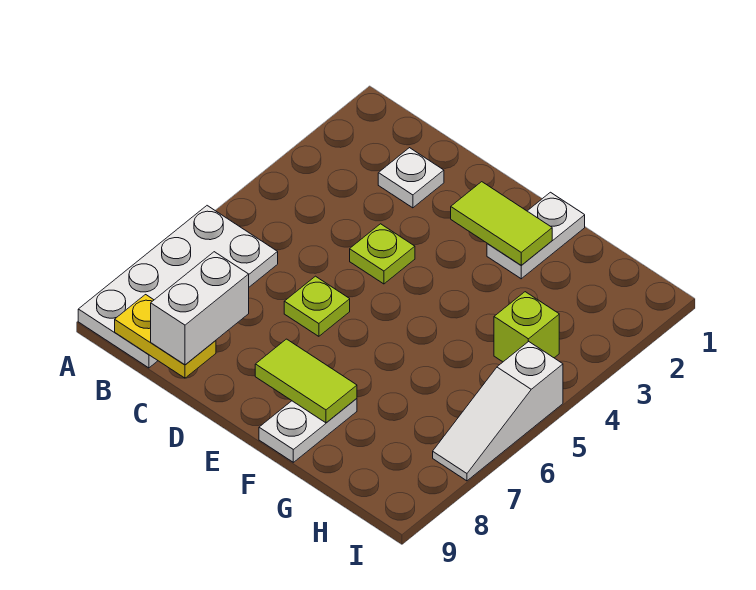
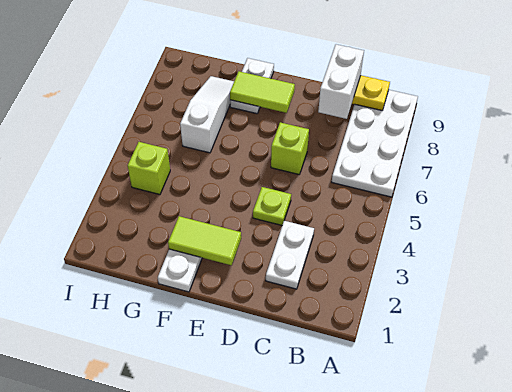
white 1x1 plate [378,148,444,208] -> white 1x2 plate [266,221,314,289]
lime 1x1 plate [284,276,350,336] -> lime 1x1 brick [271,122,309,174]
white 1x3 slope [433,341,563,481] -> white 1x3 slope moved to [180,76,234,153]

